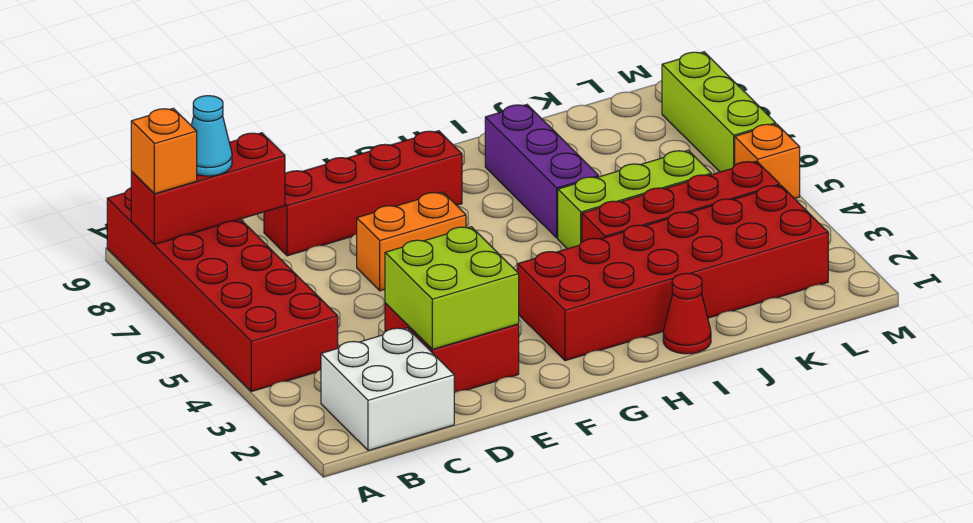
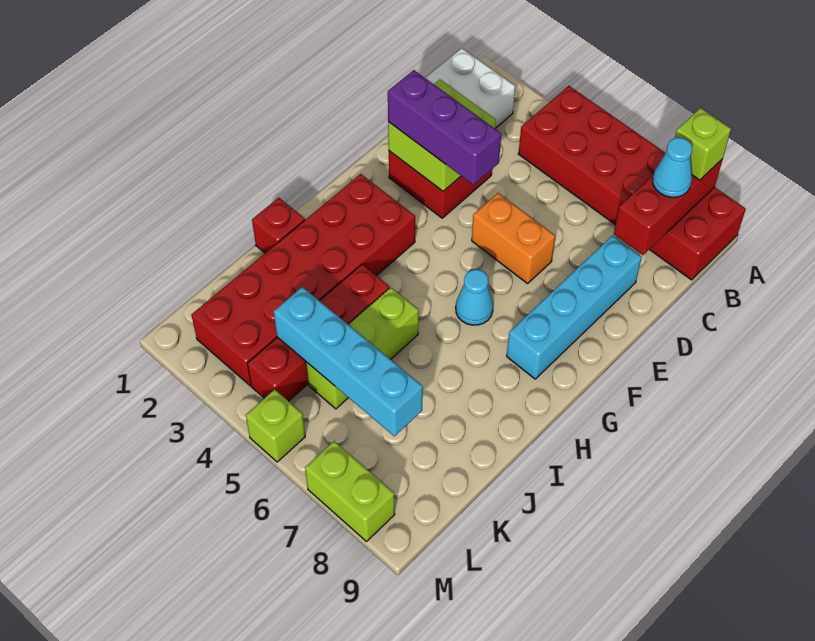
orange 1x1 brick [131,108,197,194] -> lime 1x1 brick [675,108,731,180]
red 1x4 brick [264,131,462,256] -> cyan 1x4 brick [507,236,642,379]
orange 1x2 brick [357,192,466,291] -> orange 1x2 brick turned to [472,193,555,284]
none -> cyan 1x1 cone [456,270,493,325]
red 1x1 cone [663,273,711,354] -> red 1x1 brick [252,198,305,253]
purple 1x3 brick [485,105,599,238] -> purple 1x3 brick moved to [388,70,501,185]
none -> cyan 1x4 brick [274,287,423,436]
orange 1x1 brick [735,124,800,199] -> lime 1x1 brick [246,389,305,462]
lime 1x3 brick [662,52,776,172] -> lime 1x2 brick [305,441,395,542]

